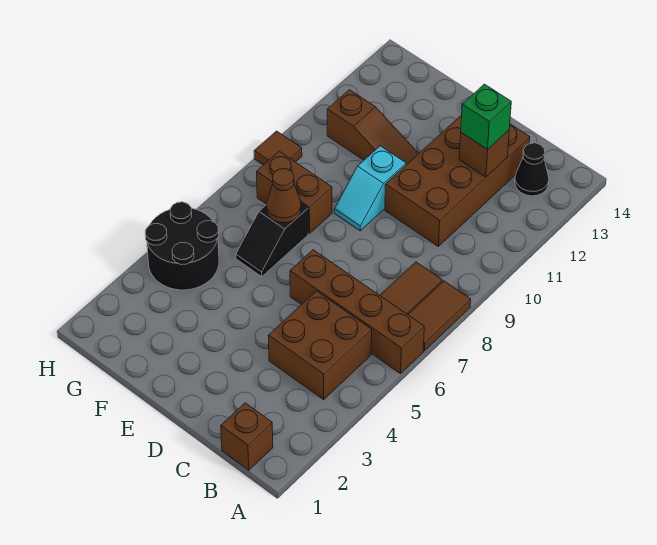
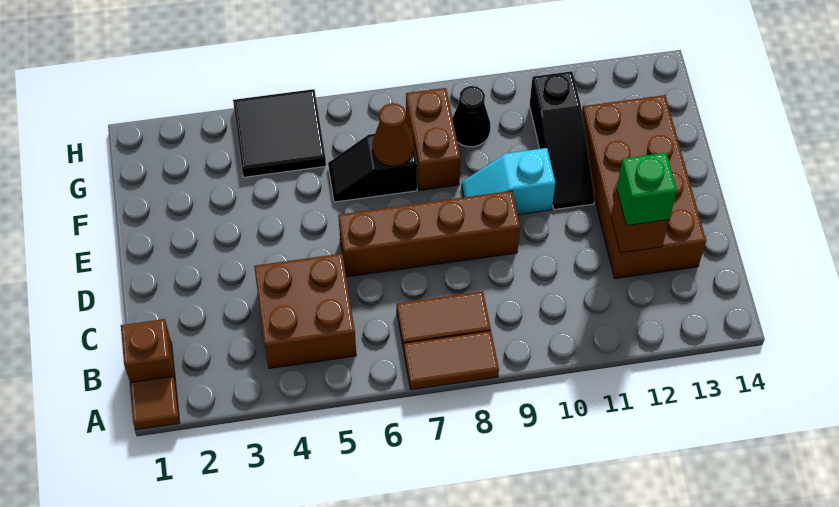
brown 1x4 brick [290,250,424,374] -> brown 1x4 brick turned to [338,191,520,277]
black 1x1 cone [515,143,549,196] -> black 1x1 cone moved to [453,86,490,147]
brown 2x4 brick [385,115,530,246] -> brown 2x4 brick turned to [582,95,706,279]
brown 1x3 slope [327,90,419,165] -> black 1x3 slope [529,71,595,210]
black 2x2 round brick [145,202,219,290] -> black 2x2 tile [233,89,326,177]
brown 1x1 tile [254,131,302,165] -> brown 1x1 tile moved to [130,376,180,430]

